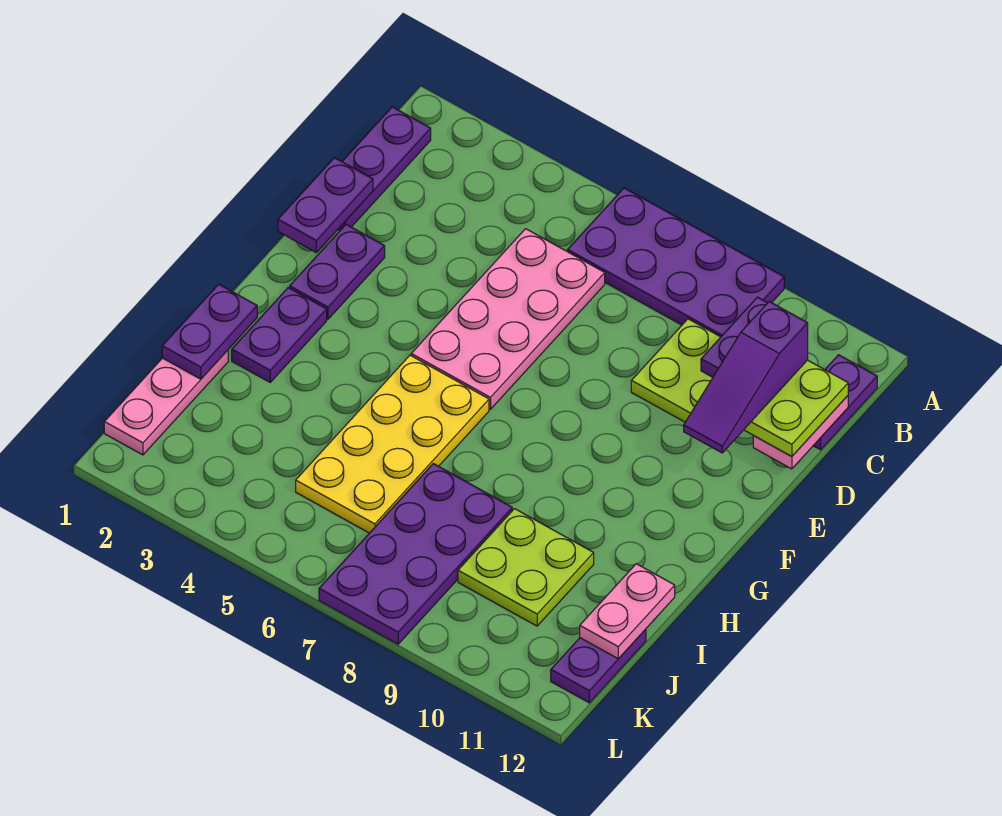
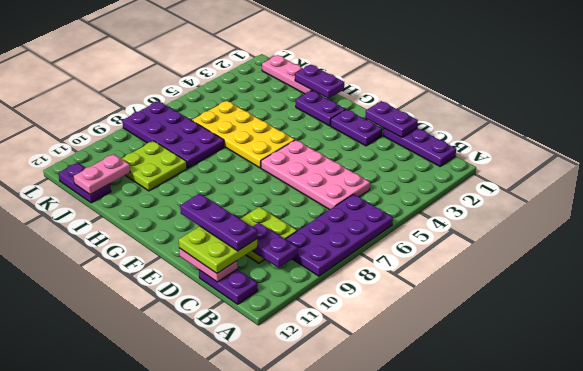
purple 1x3 slope [684,302,808,453] -> purple 1x3 plate [180,194,257,251]
pink 1x2 plate [580,564,675,659] -> pink 1x2 plate turned to [74,154,130,195]

